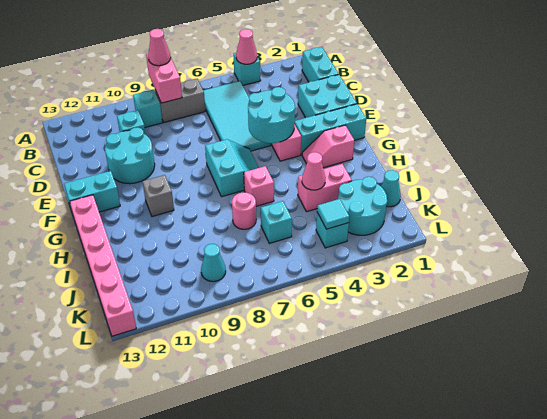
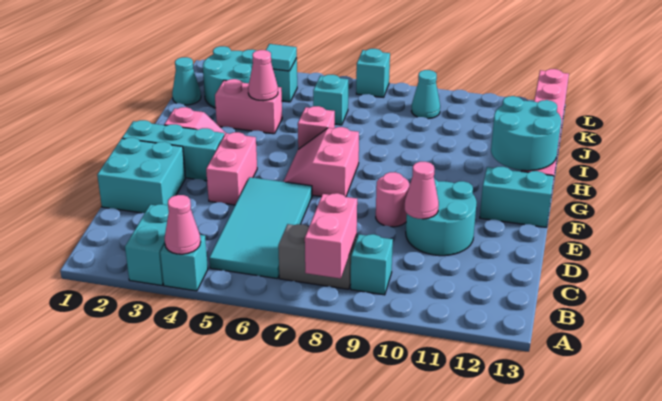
pink 1x1 cone [148,29,171,66] -> pink 1x1 cone moved to [405,162,439,219]
cyan 1x2 brick [302,47,339,82] -> cyan 1x2 brick moved to [125,204,169,285]
cyan 1x1 brick [117,110,146,134] -> cyan 1x1 brick moved to [356,49,390,97]
cyan 2x2 round brick [248,87,295,143] -> cyan 2x2 round brick moved to [491,96,561,171]
cyan 2x2 slope [205,139,259,197] -> pink 2x2 slope [283,127,359,197]
grey 1x1 brick [142,175,174,217] -> none
pink 1x1 round brick [232,192,256,229] -> pink 1x1 round brick moved to [376,172,409,227]

